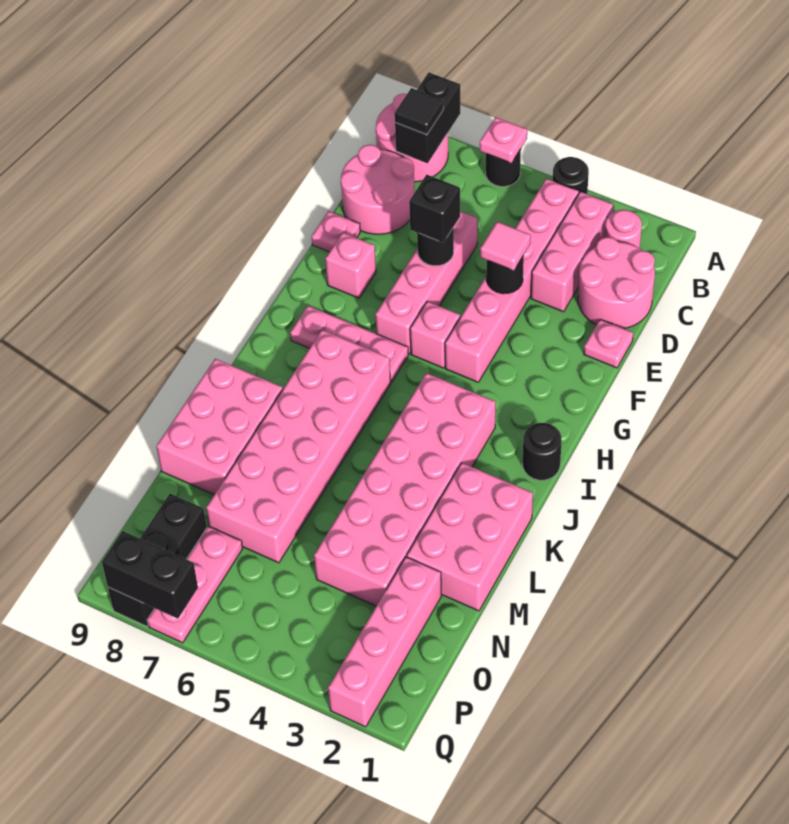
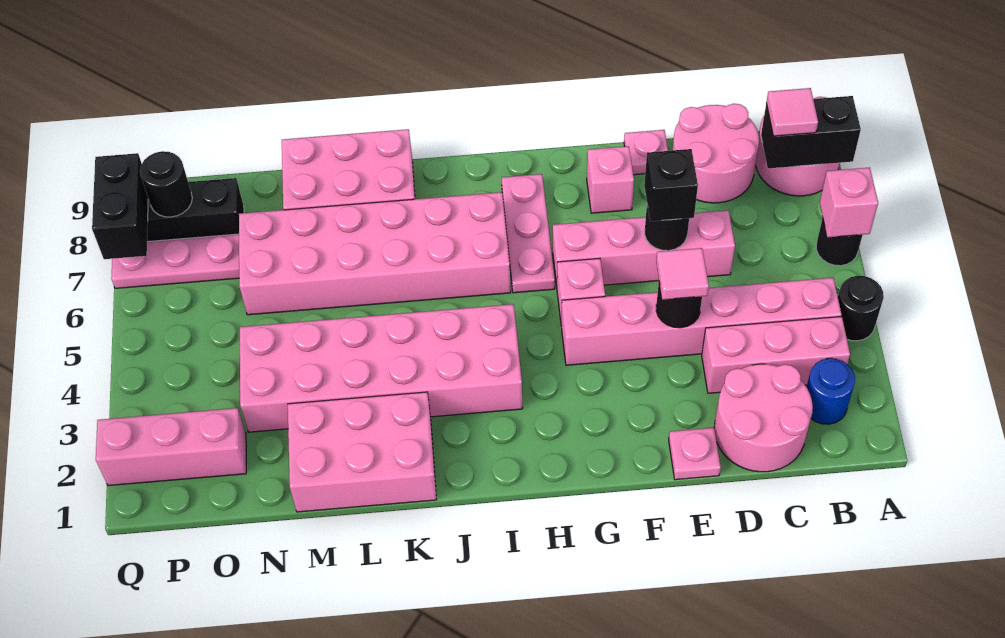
pink 1x1 plate [480,117,527,163] -> pink 1x1 brick [820,167,878,237]
pink 1x1 round brick [604,210,642,248] -> blue 1x1 round brick [807,358,855,424]
black 1x1 tile [395,88,443,134] -> pink 1x1 tile [766,88,818,136]
black 1x1 round brick [523,423,562,480] -> black 1x1 round brick moved to [140,151,192,217]
pink 1x4 brick [328,557,441,727] -> pink 1x3 brick [96,408,246,486]

